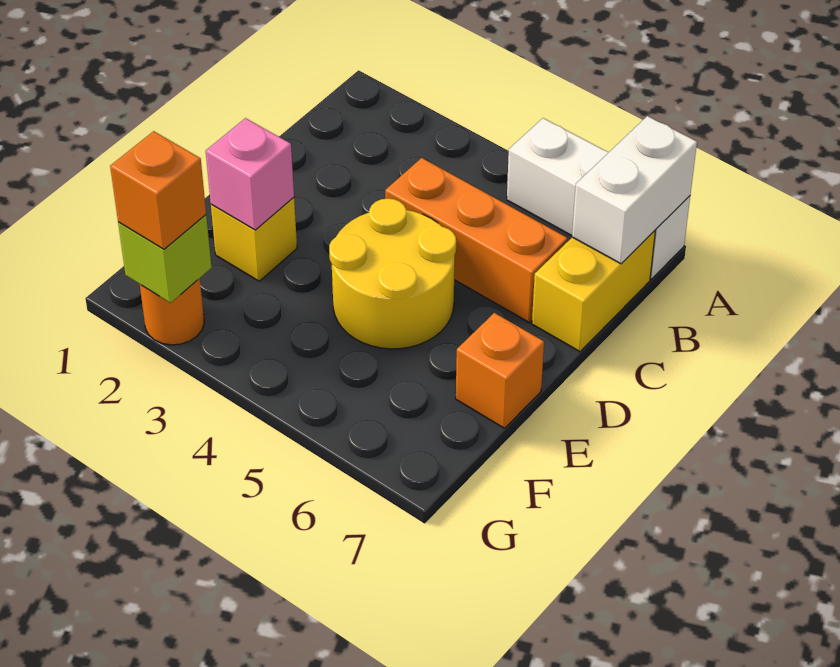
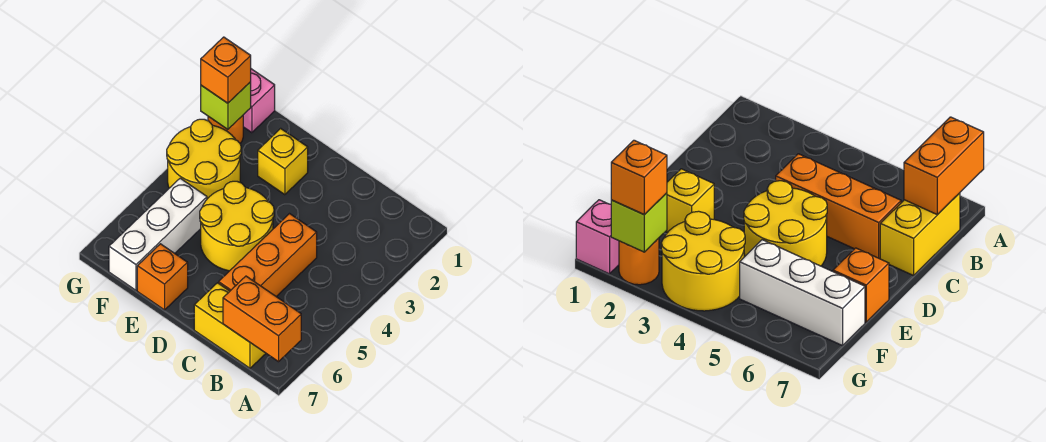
white 1x3 brick [507,118,690,279] -> white 1x3 brick moved to [109,178,207,290]
white 1x2 brick [572,116,697,264] -> orange 1x2 brick [223,276,301,362]
pink 1x1 brick [206,118,294,230] -> pink 1x1 brick moved to [243,69,275,133]
none -> yellow 2x2 round brick [167,119,241,199]

